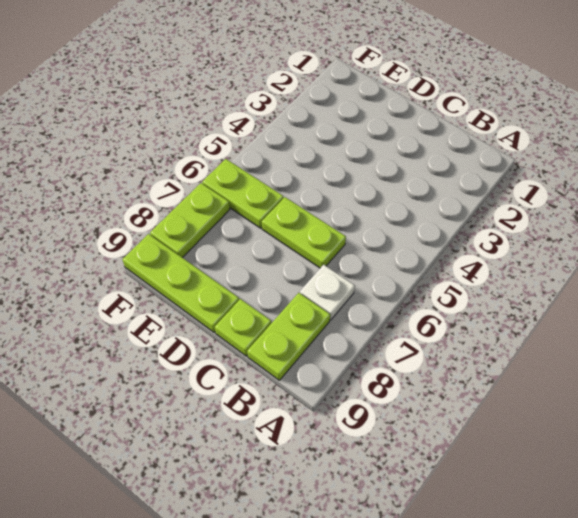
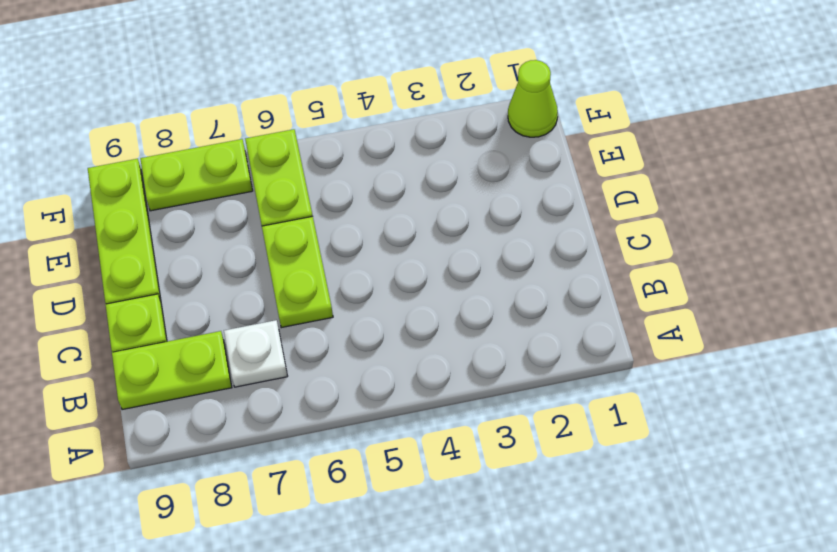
none -> lime 1x1 cone [508,60,558,137]

